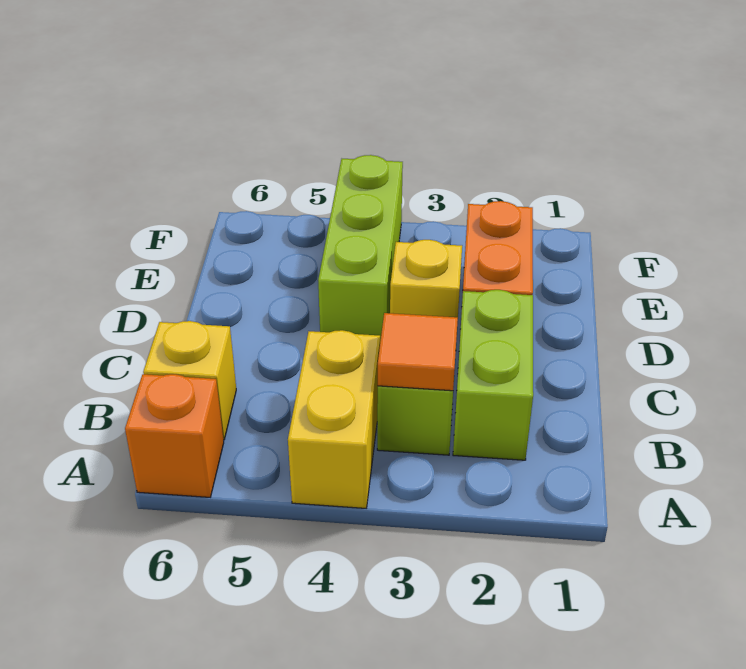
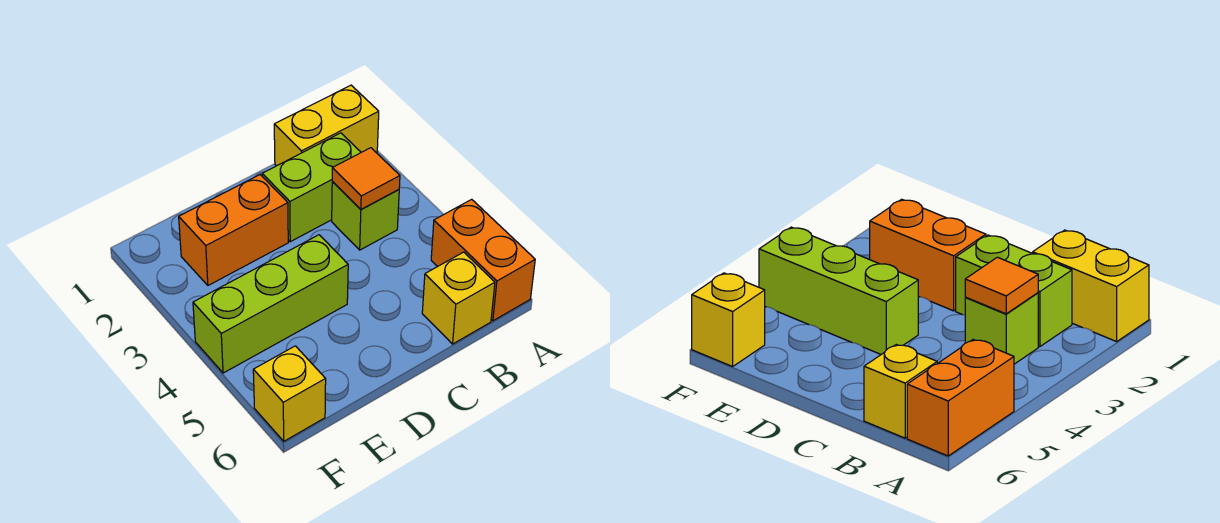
yellow 1x2 brick [288,330,380,508] -> yellow 1x2 brick moved to [274,85,379,166]
orange 1x1 brick [125,374,224,497] -> orange 1x2 brick [431,199,535,321]
yellow 1x1 brick [390,240,462,340] -> yellow 1x1 brick moved to [253,346,326,441]

